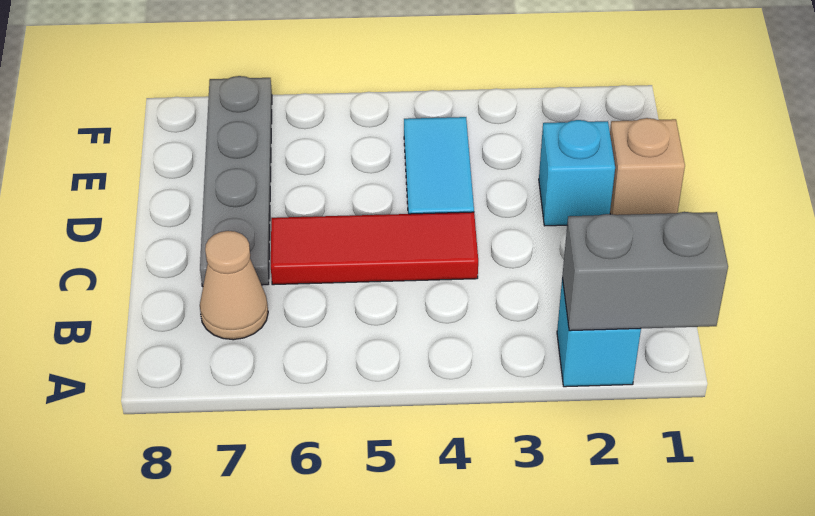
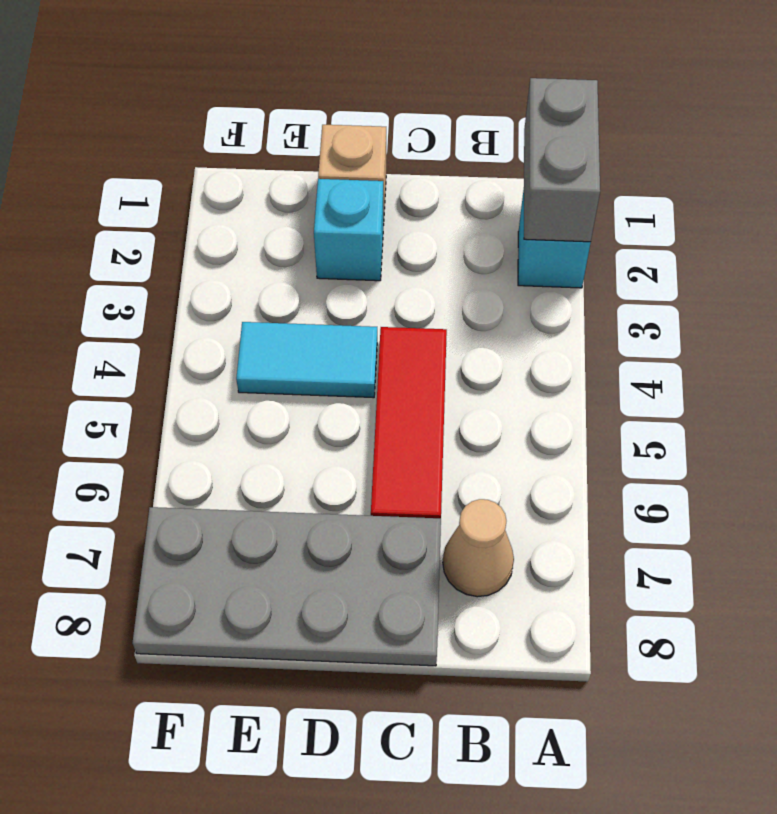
grey 1x4 plate [200,76,272,287] -> grey 2x4 plate [133,507,441,666]

